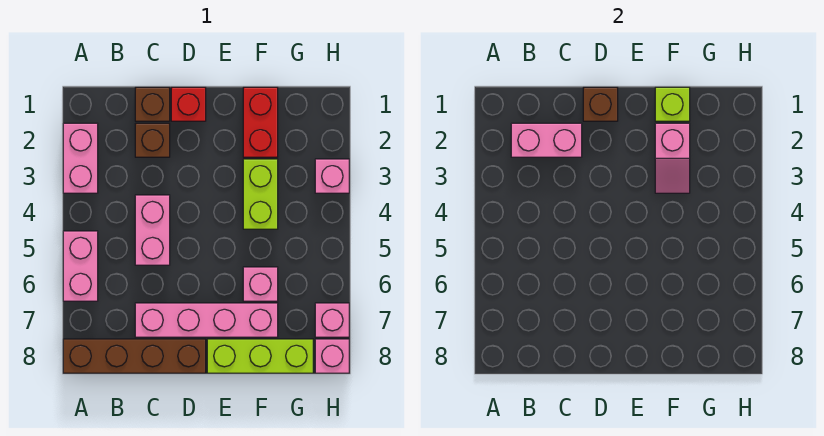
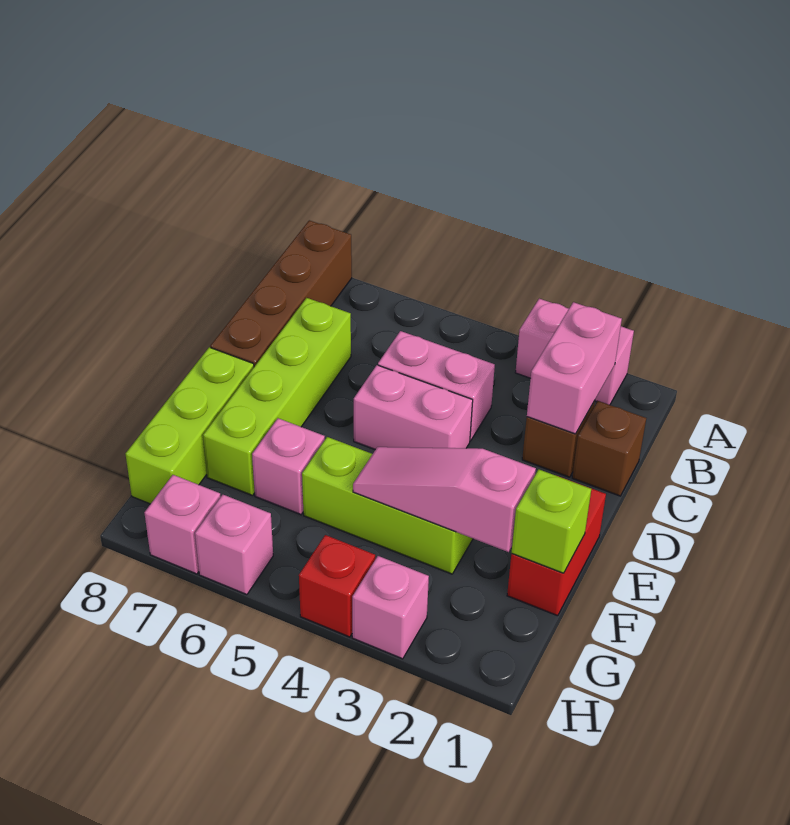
pink 1x2 brick [63,231,98,301] -> pink 1x2 brick moved to [354,365,473,450]
pink 1x4 brick [135,303,278,337] -> lime 1x4 brick [203,298,351,496]
red 1x1 brick [171,87,206,121] -> red 1x1 brick moved to [299,535,375,637]
brown 1x1 brick [583,87,618,121] -> none
red 1x2 brick [243,87,278,157] -> red 1x2 brick turned to [507,480,606,616]
pink 1x2 slope [655,123,690,193] -> pink 1x3 slope [353,447,536,552]
lime 1x2 brick [243,159,278,229] -> lime 1x3 brick [302,437,473,574]
pink 1x1 brick [315,339,349,373] -> pink 1x1 brick moved to [195,495,273,595]

